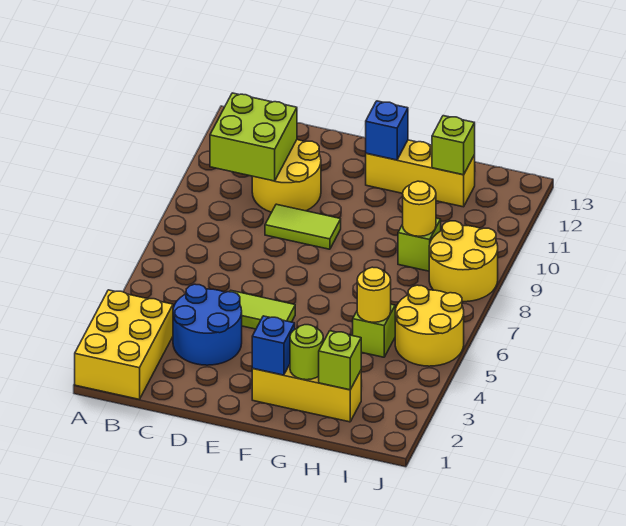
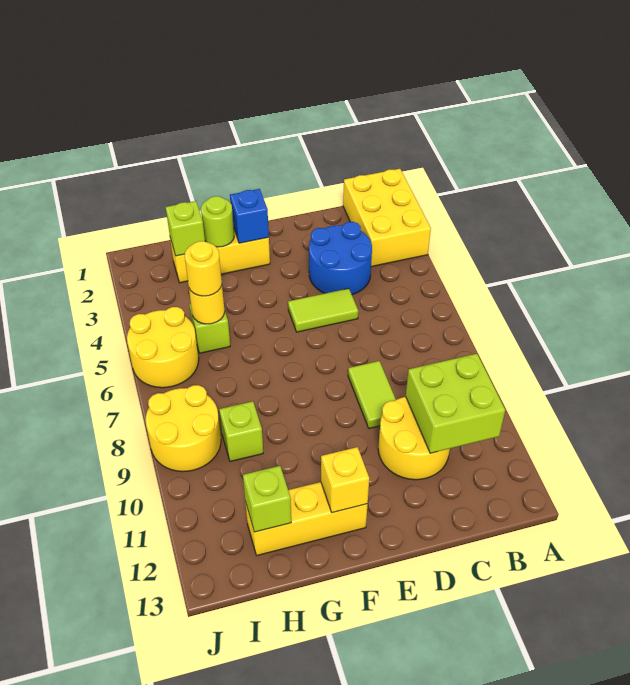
lime 1x2 tile [265,204,341,249] -> lime 1x2 tile turned to [348,361,396,428]
blue 1x1 brick [366,101,408,160] -> yellow 1x1 brick [321,447,369,513]
yellow 1x1 round brick [403,181,436,236] -> yellow 1x1 round brick moved to [185,241,222,296]

